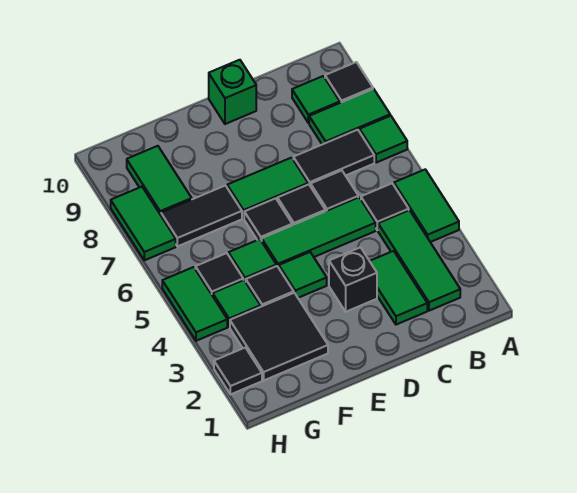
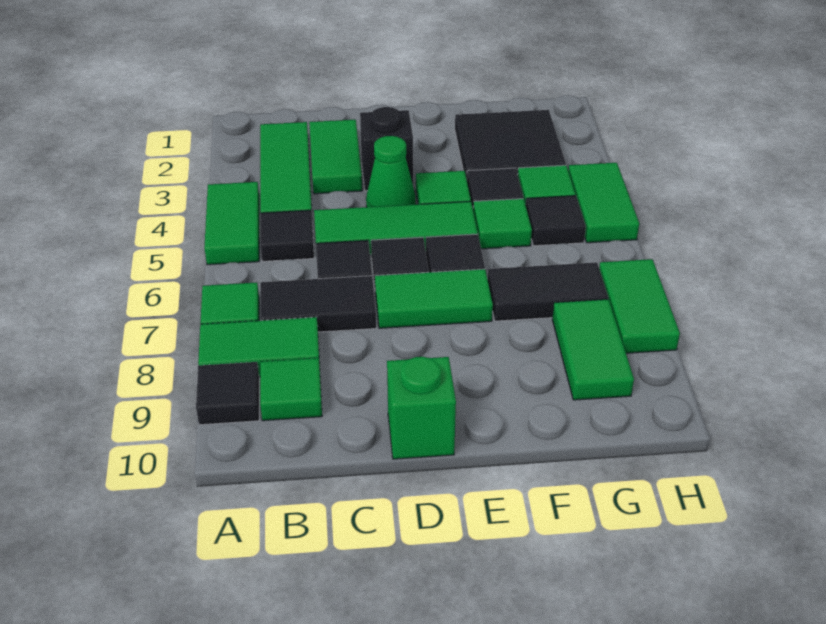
none -> green 1x1 cone [366,136,416,207]
black 1x1 tile [214,348,262,394] -> none

